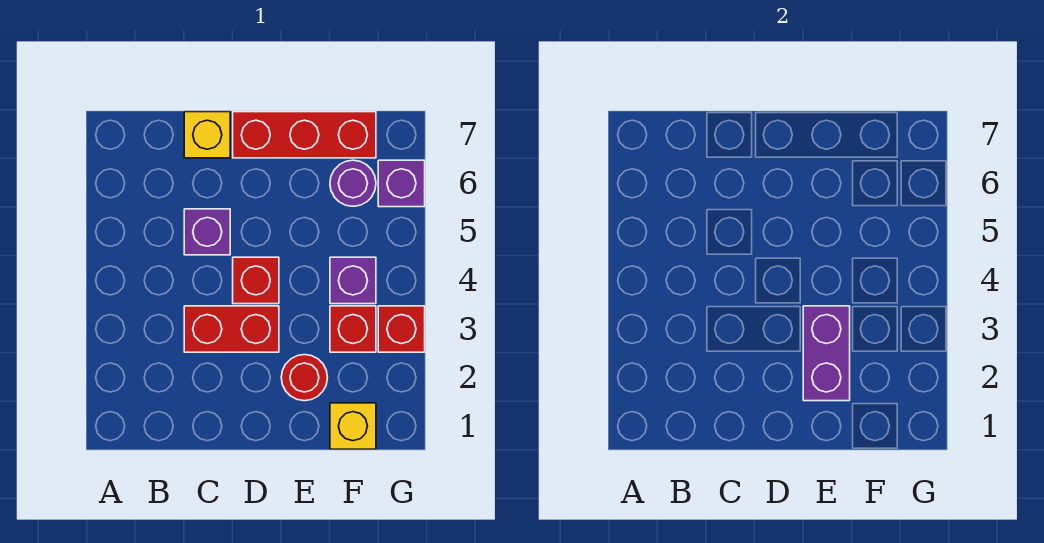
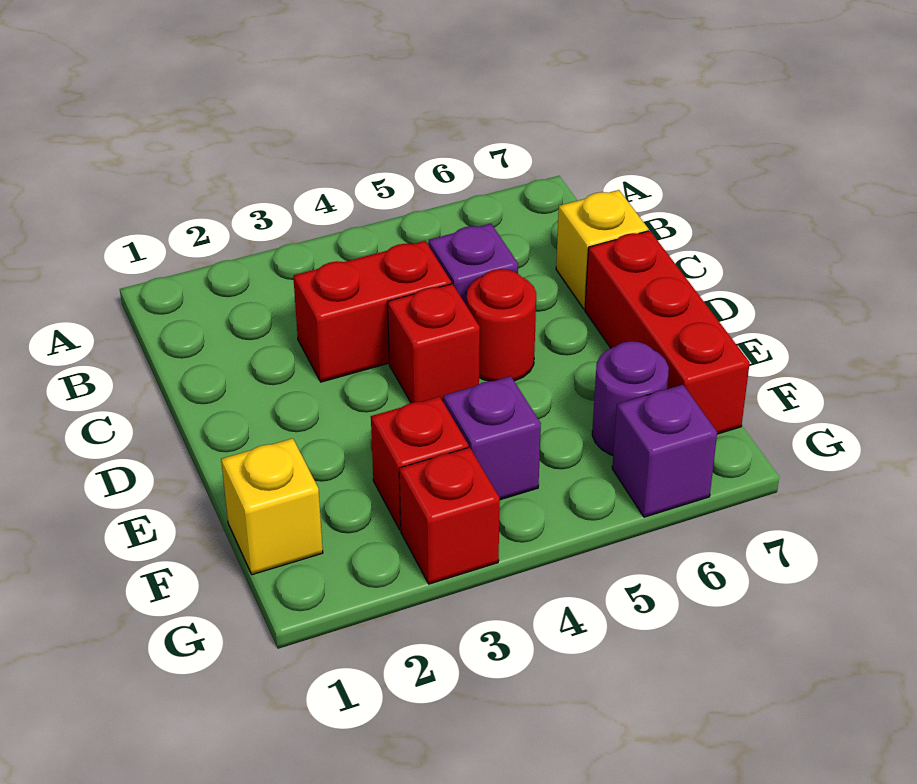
red 1x2 brick [184,306,279,352] -> red 1x2 brick turned to [293,241,451,382]
red 1x1 round brick [281,355,328,401] -> red 1x1 round brick moved to [467,269,536,381]
purple 1x2 brick [803,306,850,401] -> none

